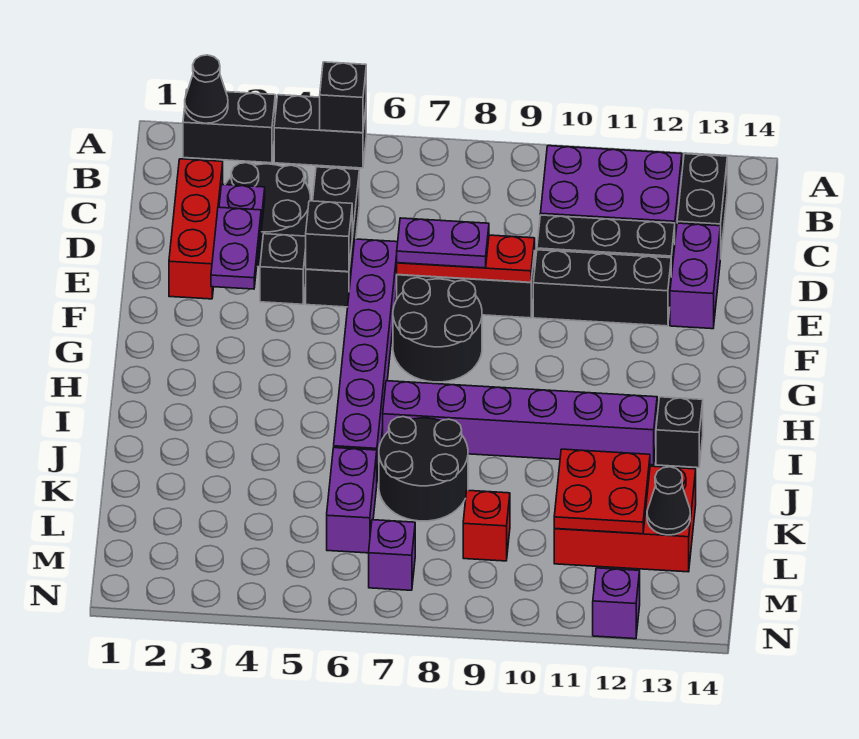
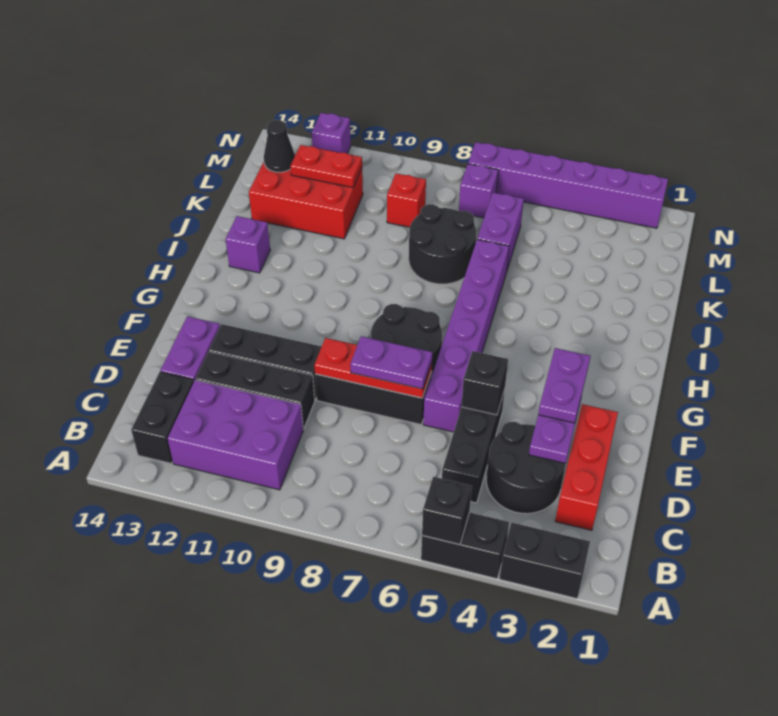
black 1x1 cone [185,55,228,123] -> none
black 1x1 brick [260,234,306,304] -> none
purple 1x6 brick [383,381,657,465] -> purple 1x6 brick moved to [468,142,668,228]
black 1x1 brick [656,397,703,468] -> purple 1x1 brick [226,216,270,273]
red 2x2 plate [554,449,650,534] -> red 1x2 plate [290,145,362,188]

